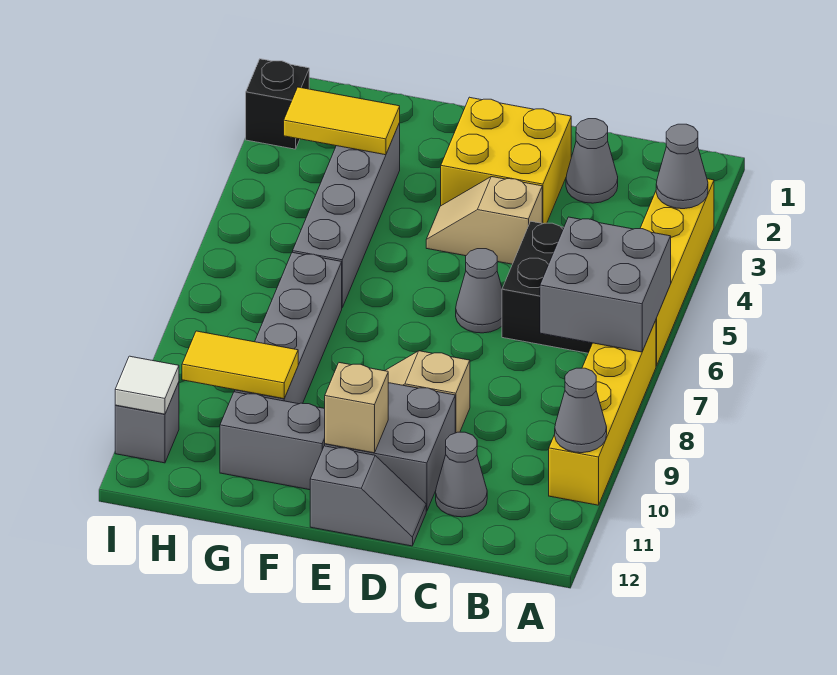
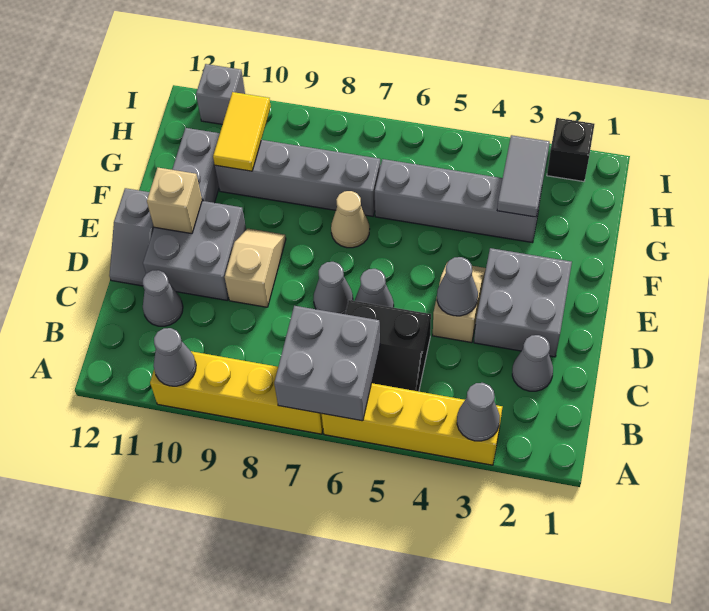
yellow 2x2 brick [441,97,571,224] -> grey 2x2 brick [474,248,572,357]
none -> grey 1x1 cone [437,257,478,316]
none -> grey 1x1 cone [313,262,353,314]
none -> tan 1x1 cone [331,191,370,248]
yellow 1x2 tile [284,87,400,155] -> grey 1x2 tile [497,135,550,217]
white 1x1 tile [115,356,179,414] -> none

